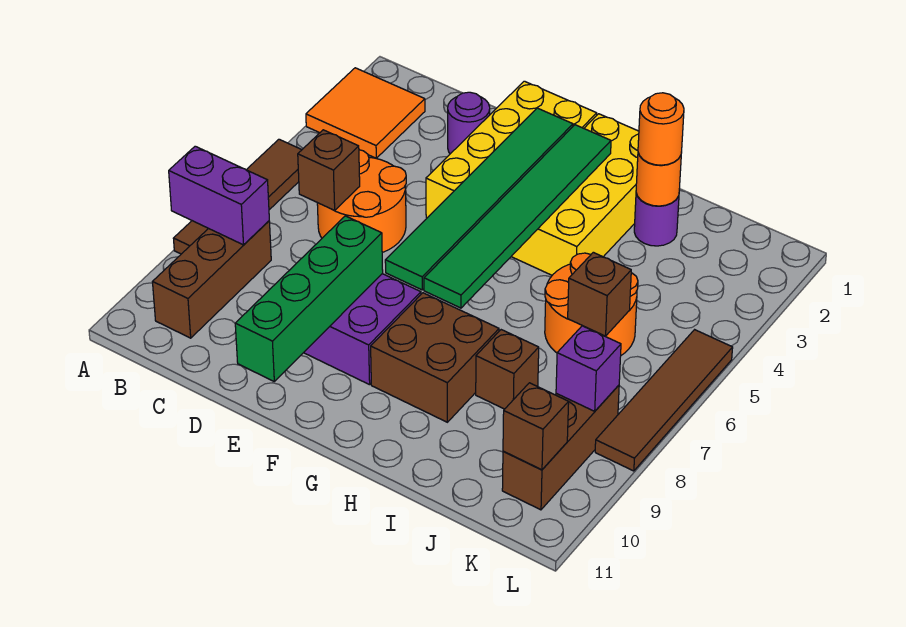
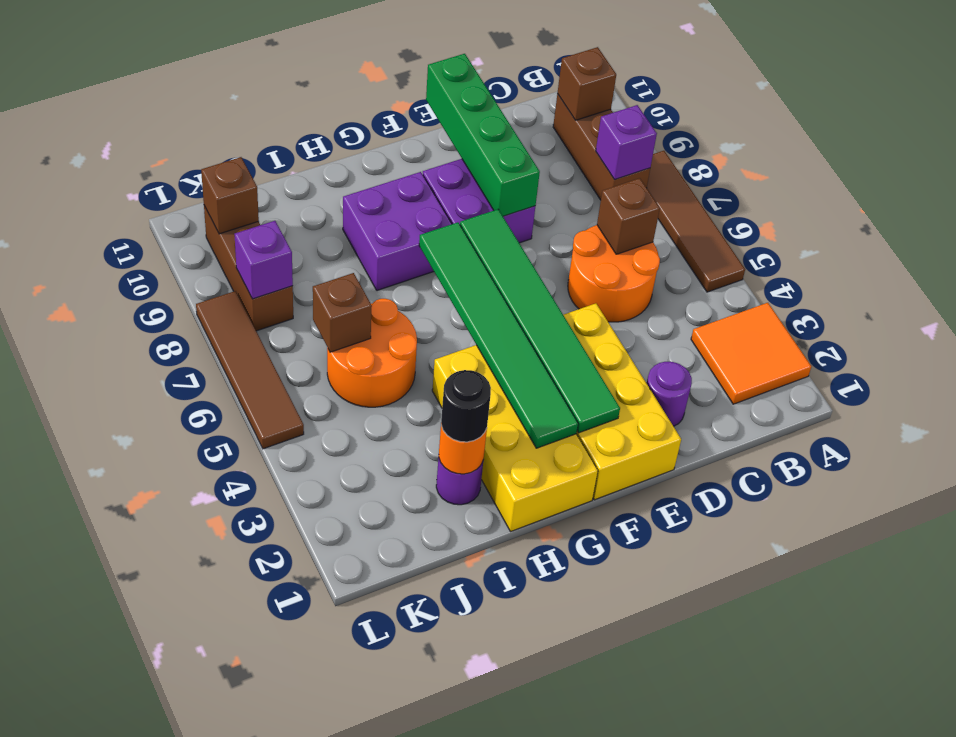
purple 1x2 brick [169,146,269,245] -> purple 1x1 brick [596,105,657,179]
brown 2x2 brick [371,293,499,422] -> purple 2x2 brick [343,172,452,290]
orange 1x1 round brick [638,93,684,165] -> black 1x1 round brick [441,370,491,442]
brown 1x1 brick [476,330,539,409] -> brown 1x1 brick moved to [557,47,616,120]

